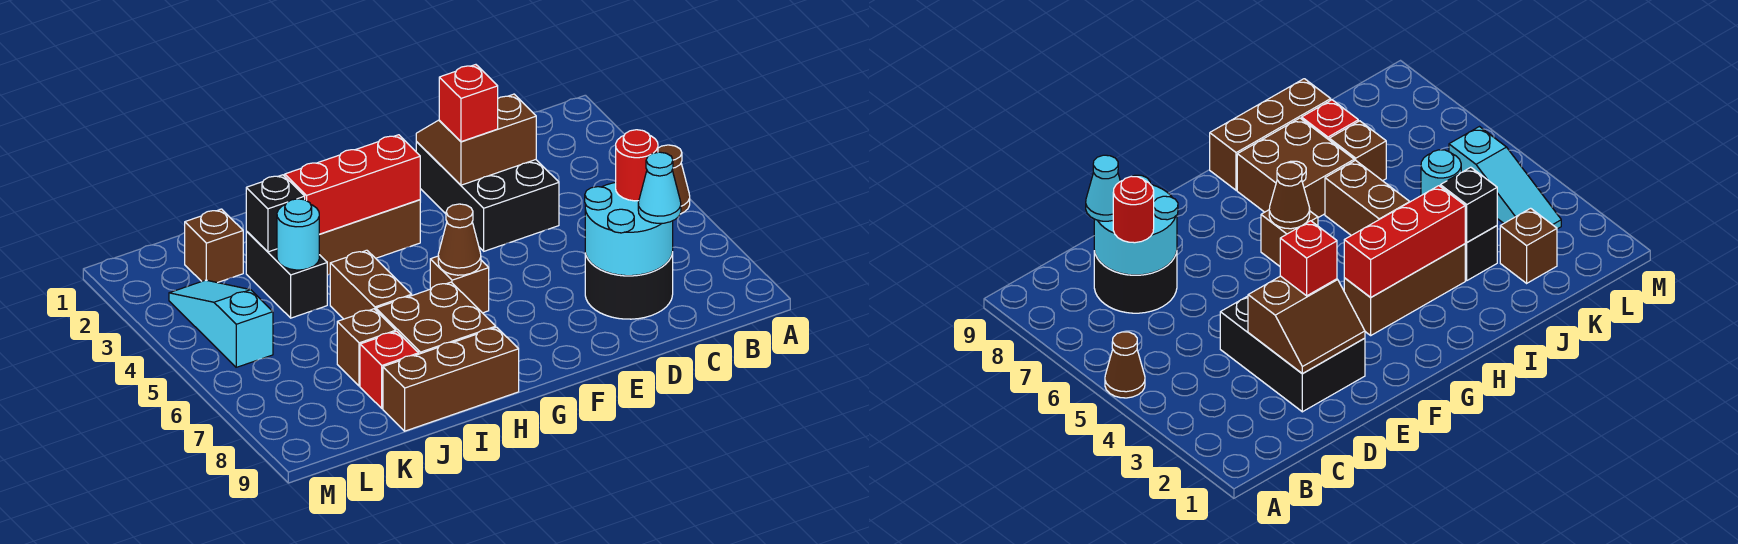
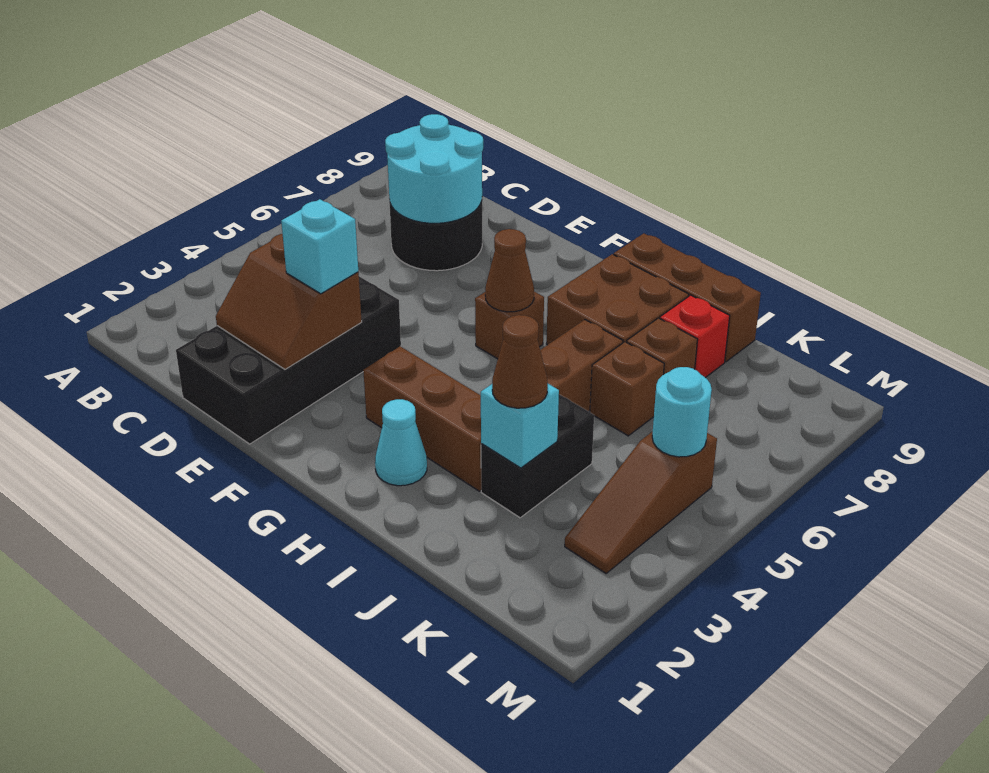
brown 1x1 cone [658,145,690,214] -> brown 1x1 cone moved to [492,315,548,408]
red 1x1 round brick [616,130,658,201] -> none
cyan 1x1 cone [638,152,681,223] -> cyan 1x1 cone moved to [375,399,427,486]
black 2x3 brick [416,142,559,251] -> black 2x4 brick [176,276,401,444]
red 1x1 brick [439,65,498,142] -> cyan 1x1 brick [281,199,358,294]
red 1x3 brick [285,135,420,234] -> none
black 1x1 brick [246,175,305,252] -> cyan 1x1 brick [481,384,559,468]
cyan 1x1 round brick [277,199,319,270] -> cyan 1x1 round brick moved to [652,367,712,457]
brown 1x1 brick [185,209,243,283] -> brown 1x1 brick moved to [590,342,664,436]
cyan 1x3 slope [169,280,273,367] -> brown 1x3 slope [565,432,717,573]

